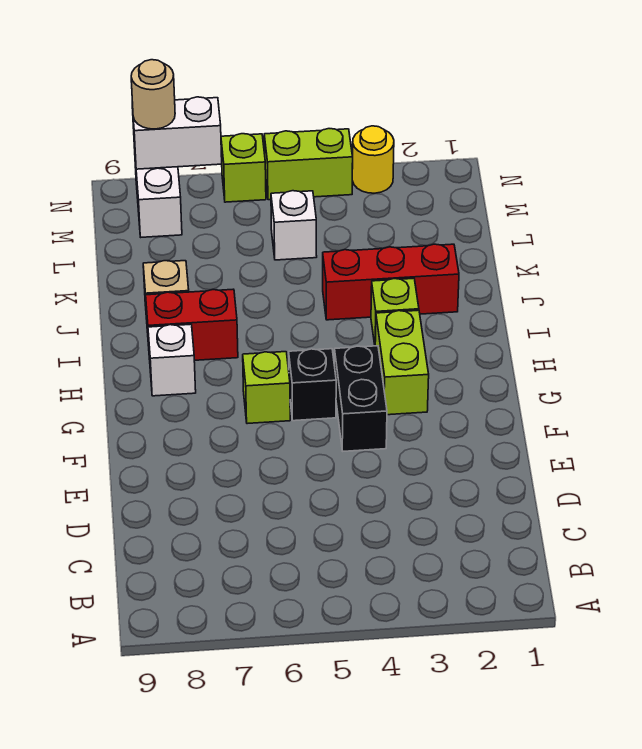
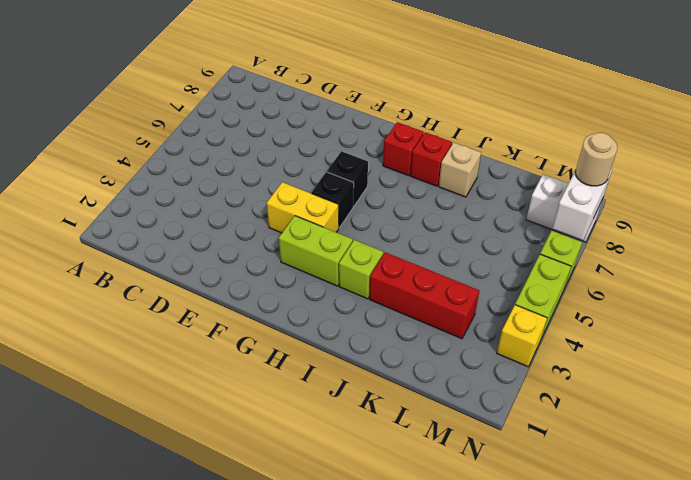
black 1x2 brick [334,346,387,451] -> yellow 1x2 brick [267,182,339,233]
lime 1x1 brick [243,352,290,424] -> black 1x1 brick [327,151,368,206]
white 1x1 brick [148,324,196,396] -> red 1x1 brick [383,122,424,176]
red 1x2 brick [146,289,238,360] -> red 1x1 brick [411,132,452,186]
red 1x3 brick [323,244,459,320] -> red 1x3 brick turned to [369,252,479,339]
white 1x1 brick [271,191,317,260] -> none
yellow 1x1 round brick [352,126,394,193] -> yellow 1x1 brick [497,305,547,367]

